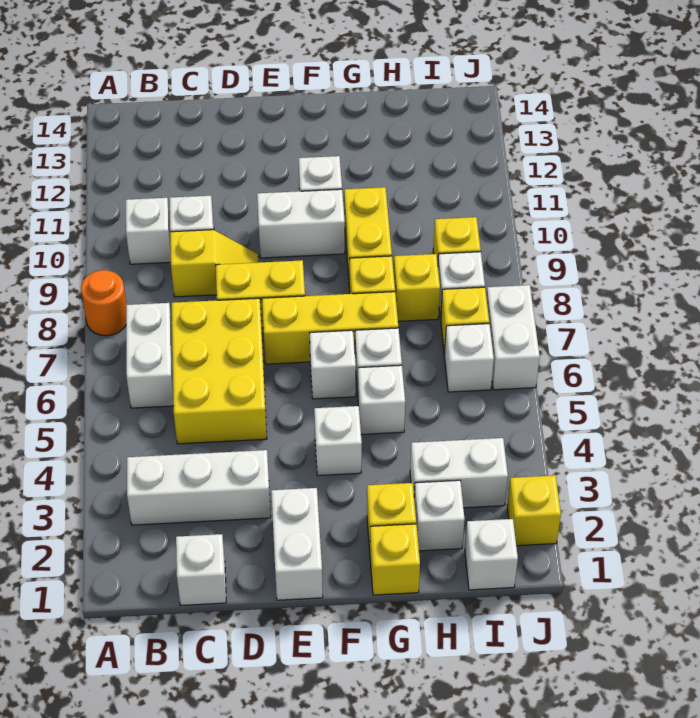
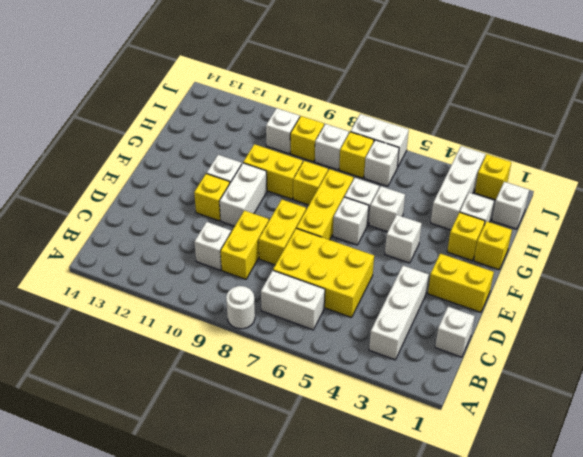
orange 1x1 round brick [81,270,126,336] -> white 1x1 round brick [226,286,255,329]
white 1x1 brick [126,198,171,264] -> white 1x1 brick moved to [266,108,300,154]
yellow 1x2 slope [170,230,258,297] -> yellow 1x2 brick [220,211,269,279]
white 1x2 brick [271,488,323,600] -> yellow 1x2 brick [428,254,494,312]
white 1x2 brick [410,438,508,508] -> white 1x3 brick [431,146,485,230]
yellow 1x1 brick [394,254,440,321] -> yellow 1x1 brick moved to [194,174,230,221]

